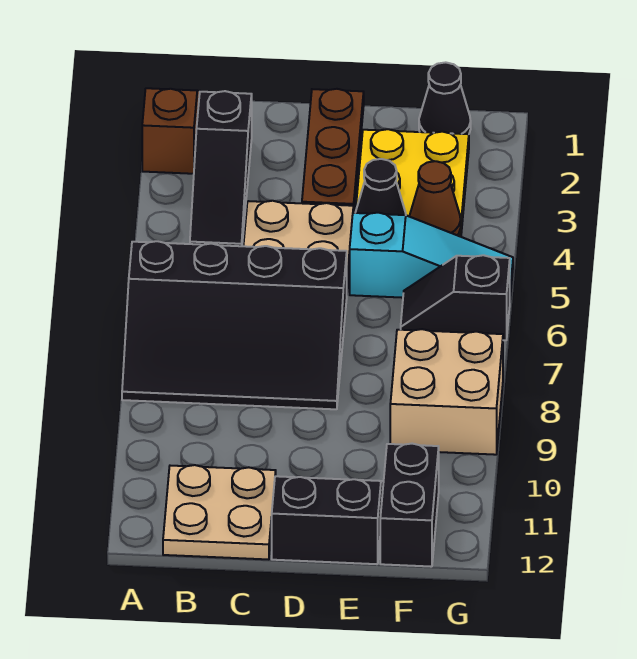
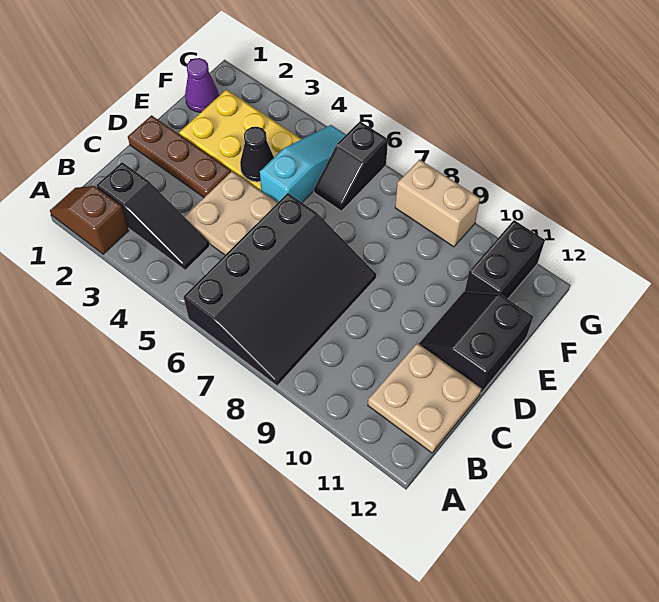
black 1x1 cone [419,62,471,134] -> purple 1x1 cone [185,58,219,112]
brown 1x1 cone [409,161,461,235] -> none
tan 2x2 brick [390,329,503,455] -> tan 1x2 brick [395,159,480,247]
black 1x2 brick [380,444,439,567] -> black 1x2 brick turned to [465,220,545,299]

